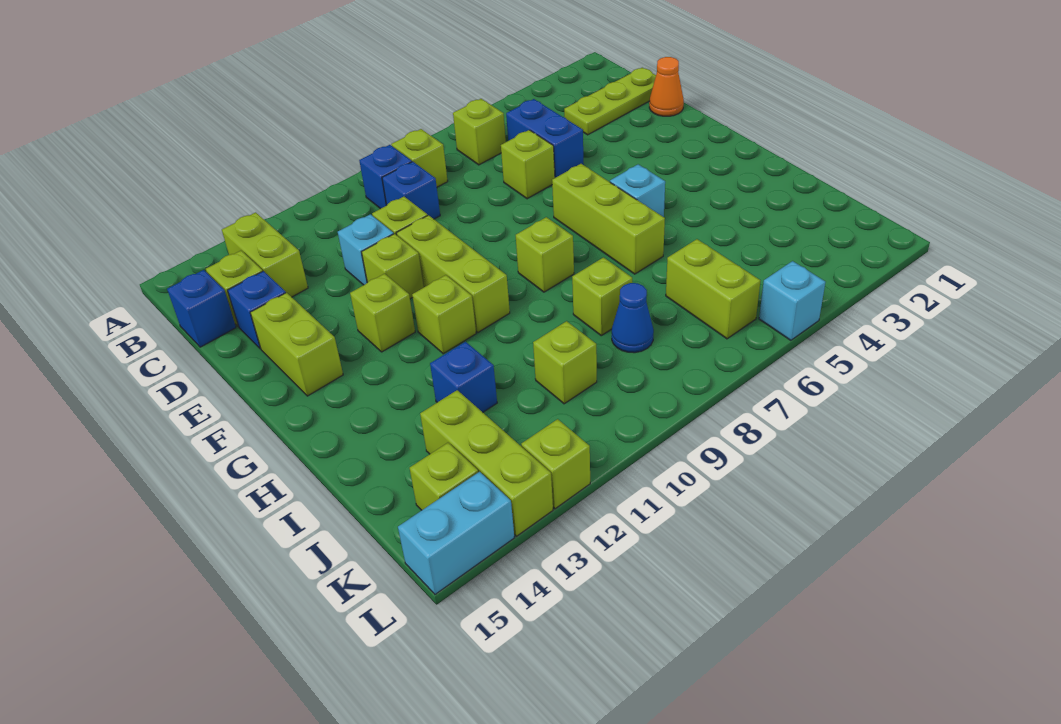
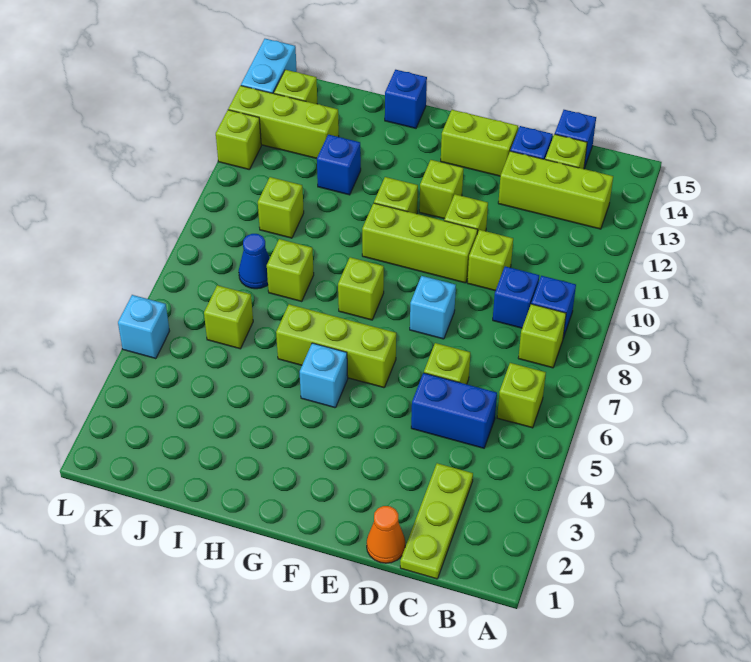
lime 1x2 brick [222,212,308,297] -> lime 1x3 brick [498,151,613,229]
cyan 1x1 brick [338,214,394,285] -> cyan 1x1 brick moved to [410,276,456,339]
none -> blue 1x1 brick [385,70,427,128]
lime 1x2 brick [666,239,760,339] -> lime 1x1 brick [204,285,253,349]

